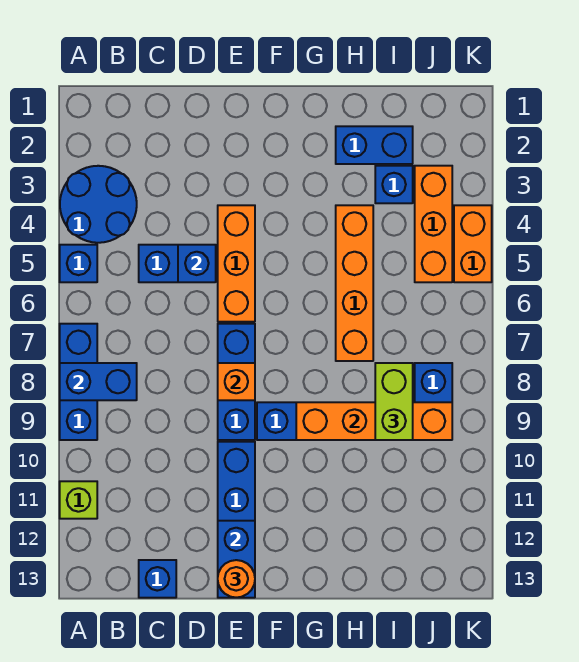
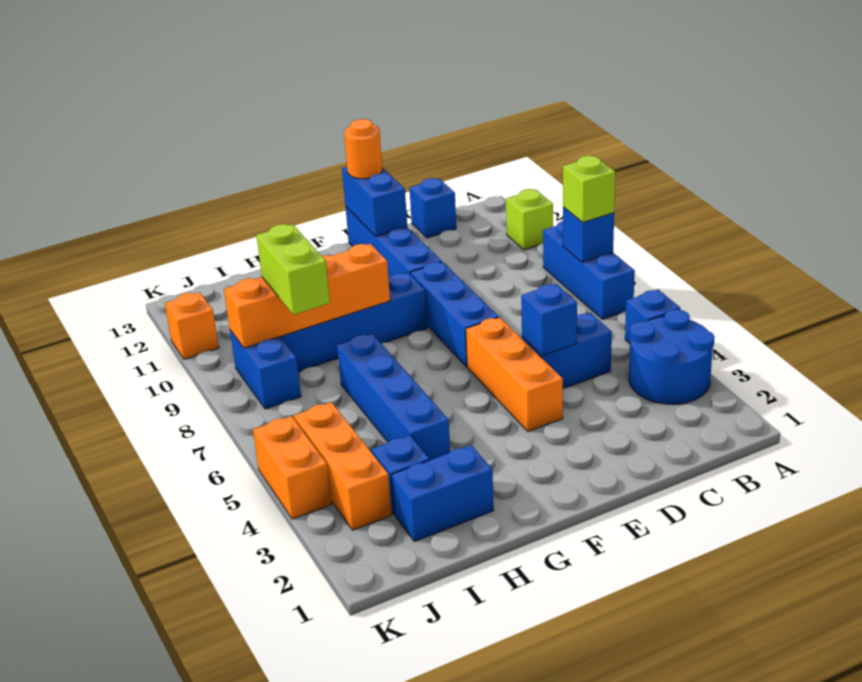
blue 1x2 brick [60,363,137,400] -> blue 1x1 brick [563,207,614,262]
none -> lime 1x1 brick [563,156,615,222]
orange 1x1 brick [218,363,255,400] -> orange 1x1 brick moved to [165,292,219,359]
orange 1x4 brick [336,205,373,361] -> blue 1x4 brick [337,334,450,460]

